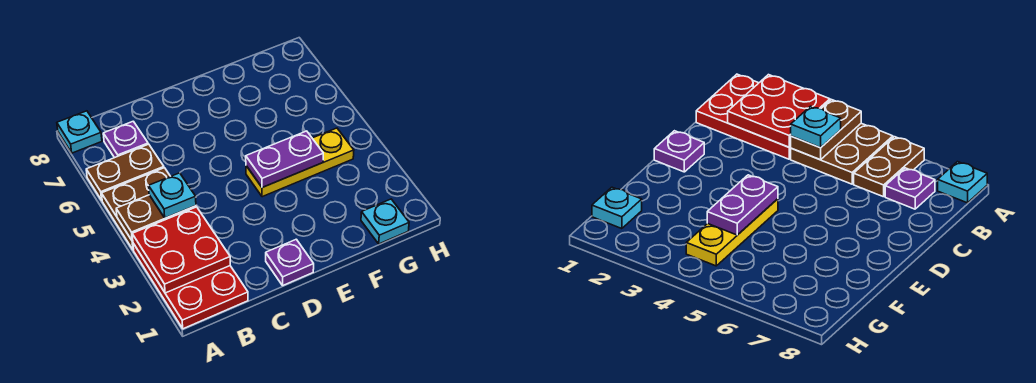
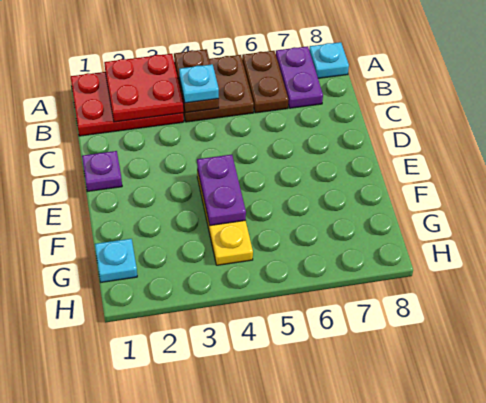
purple 1x1 plate [103,121,148,158] -> purple 1x2 plate [276,46,323,108]

